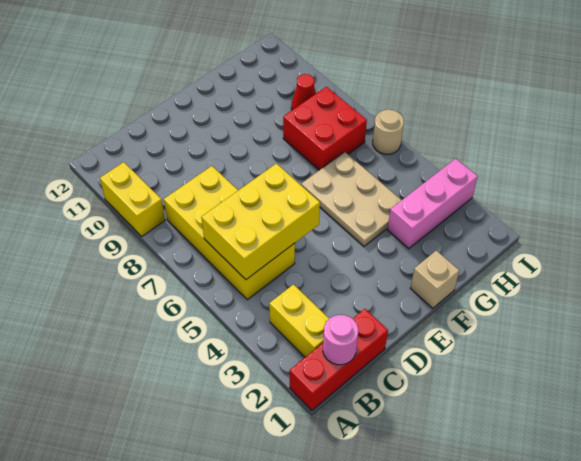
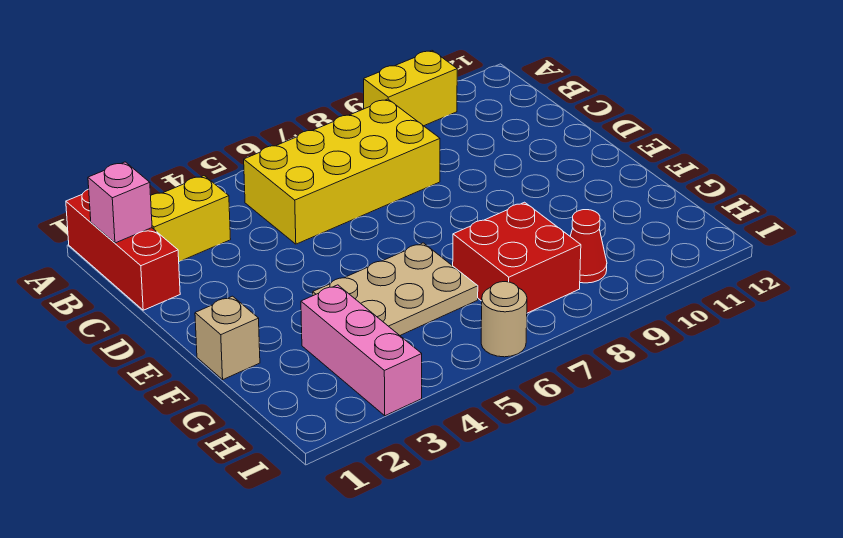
pink 1x1 round brick [323,315,358,365] -> pink 1x1 brick [88,162,152,243]
yellow 2x3 brick [201,164,320,280] -> none

